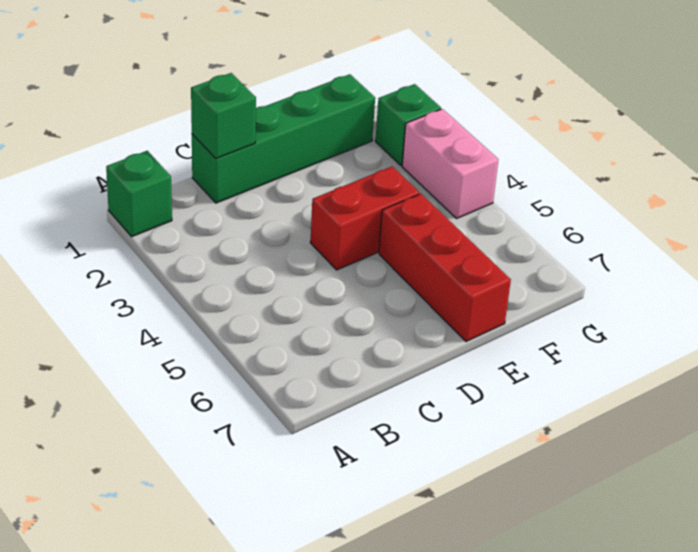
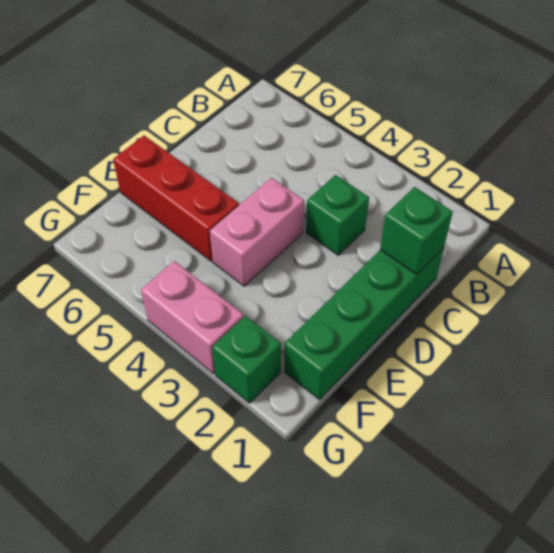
green 1x1 brick [106,151,172,237] -> green 1x1 brick moved to [306,175,369,255]
red 1x2 brick [310,166,420,270] -> pink 1x2 brick [210,178,304,286]

